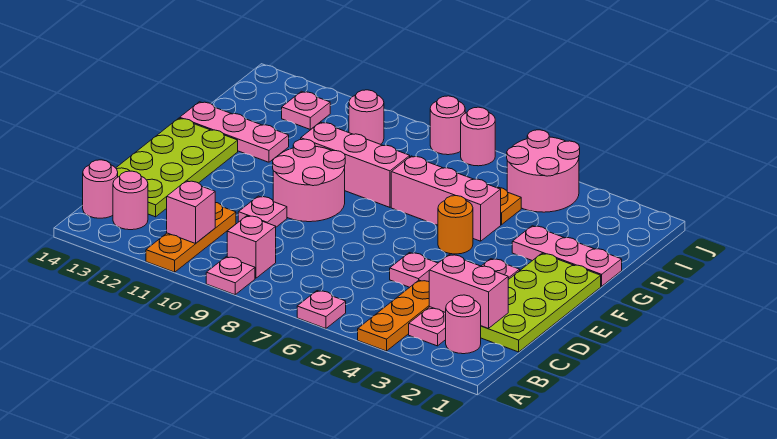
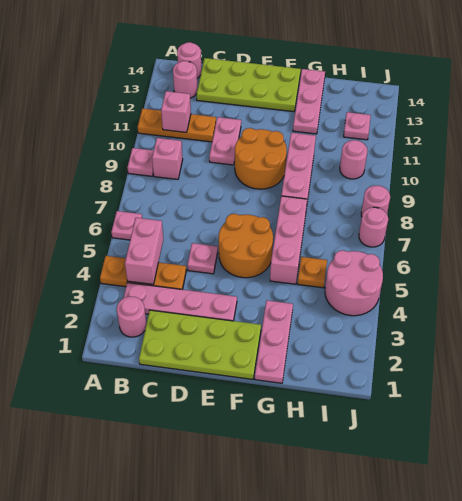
pink 1x2 brick [429,254,508,328] -> pink 1x2 brick moved to [125,218,163,285]
pink 1x1 plate [238,196,287,227] -> pink 1x2 plate [209,117,241,165]
pink 2x2 round brick [273,139,345,222] -> orange 2x2 round brick [235,128,287,189]
orange 1x1 round brick [438,196,473,254] -> orange 2x2 round brick [219,214,273,278]

